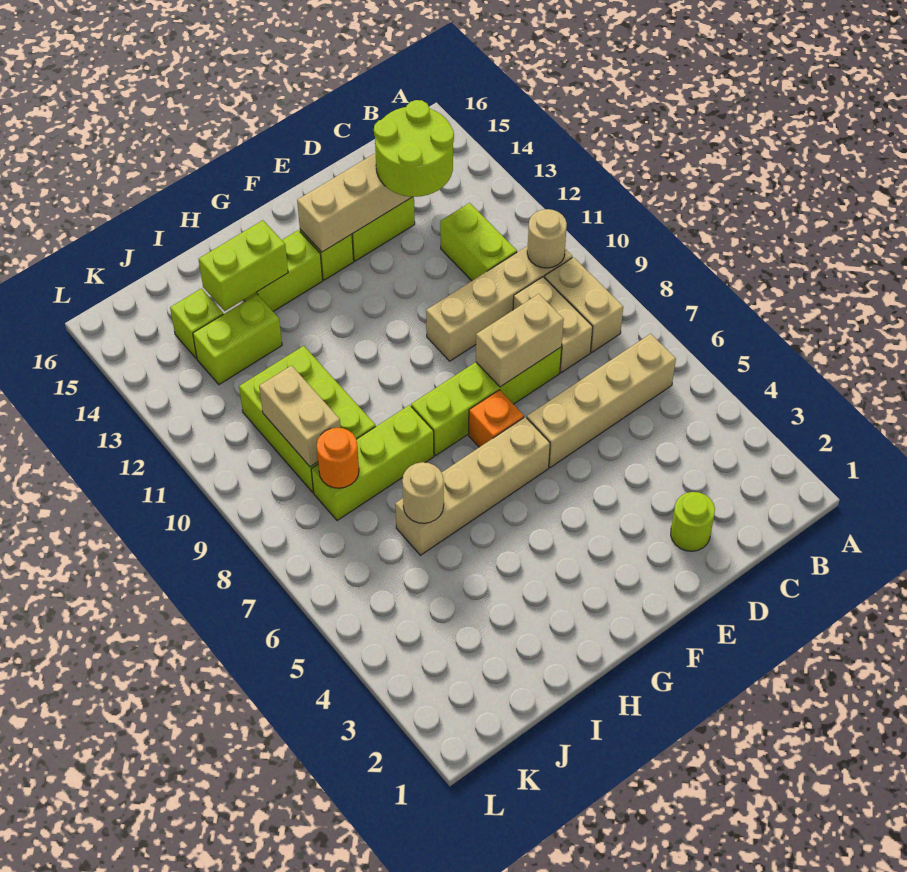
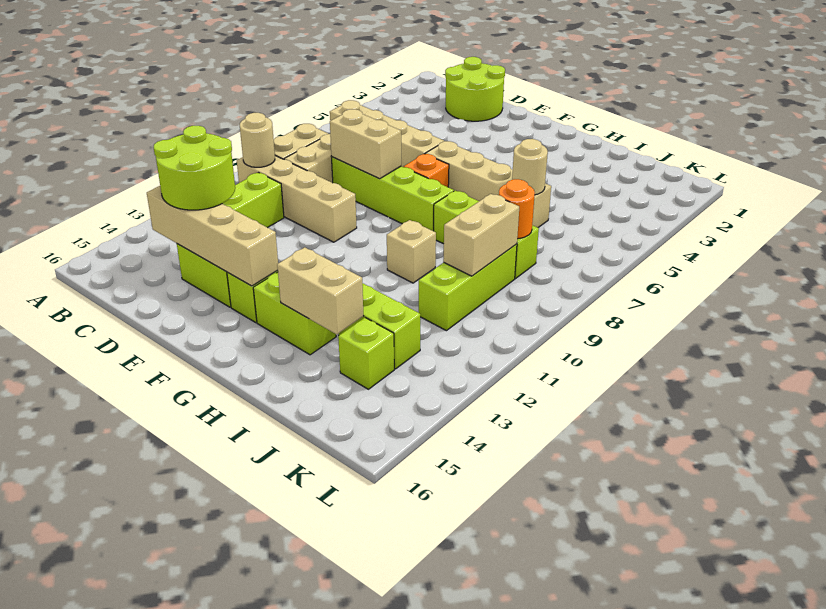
lime 1x1 round brick [671,492,715,551] -> lime 2x2 round brick [445,57,505,121]
none -> tan 1x1 brick [387,220,436,283]
lime 1x2 brick [199,220,288,311] -> tan 1x2 brick [277,247,363,334]
lime 2x3 brick [239,346,376,492] -> lime 1x3 brick [419,244,517,331]

